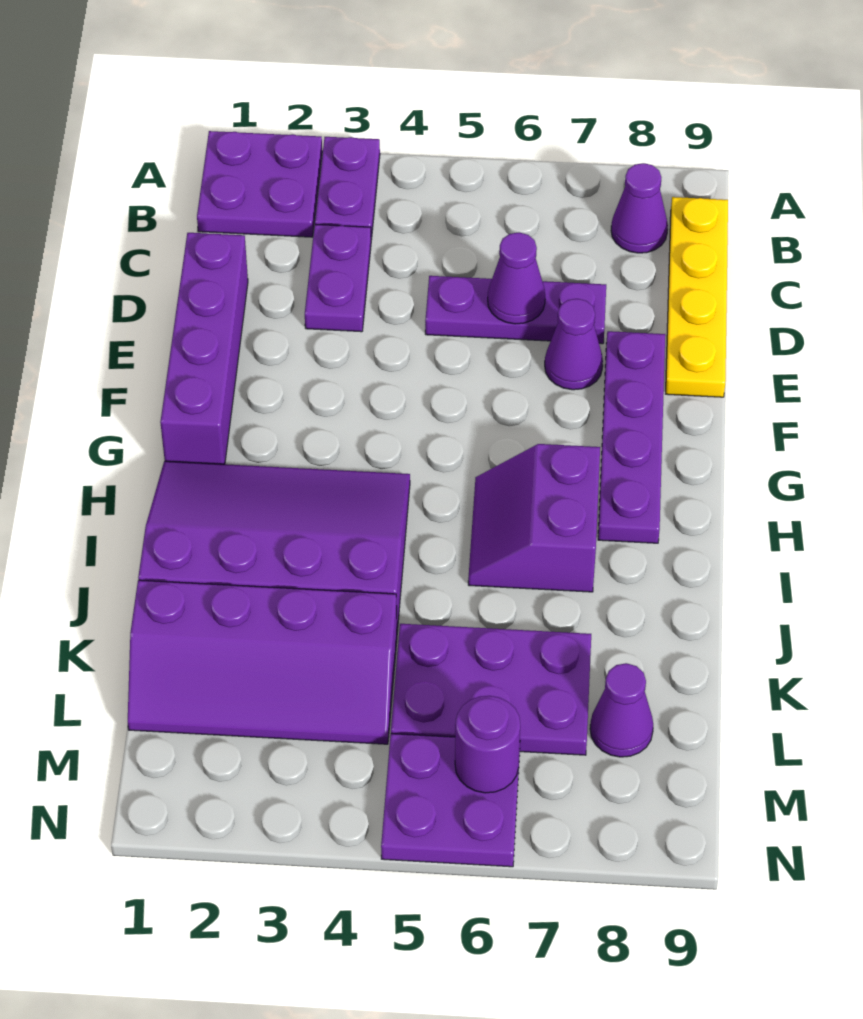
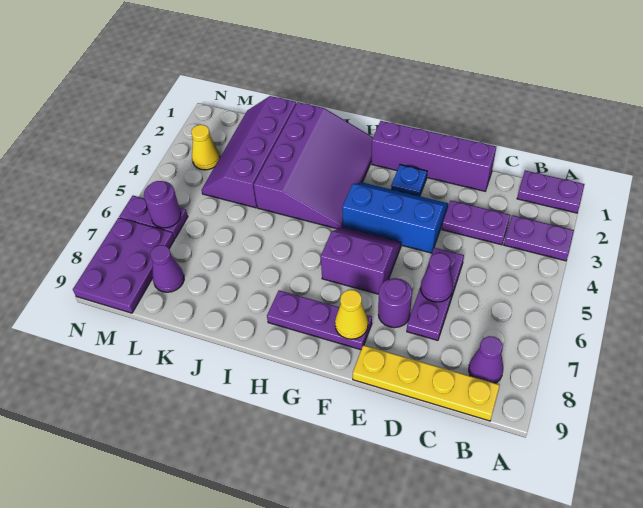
purple 2x2 plate [197,131,322,237] -> purple 1x2 plate [517,171,585,213]
none -> blue 2x3 slope [342,182,448,253]
purple 1x1 cone [545,299,603,390] -> purple 1x1 round brick [378,278,412,328]
purple 1x4 plate [598,331,665,543] -> purple 1x3 plate [267,290,372,350]
none -> blue 1x1 plate [391,165,427,196]
none -> yellow 1x1 cone [335,290,368,339]
purple 2x2 slope [468,444,600,592] -> purple 2x2 slope moved to [321,227,401,294]
purple 2x3 plate [391,624,591,755] -> purple 2x3 plate moved to [73,218,175,313]
none -> yellow 1x1 cone [191,125,220,170]
purple 2x2 plate [381,734,520,867] -> purple 1x2 plate [119,196,188,239]

